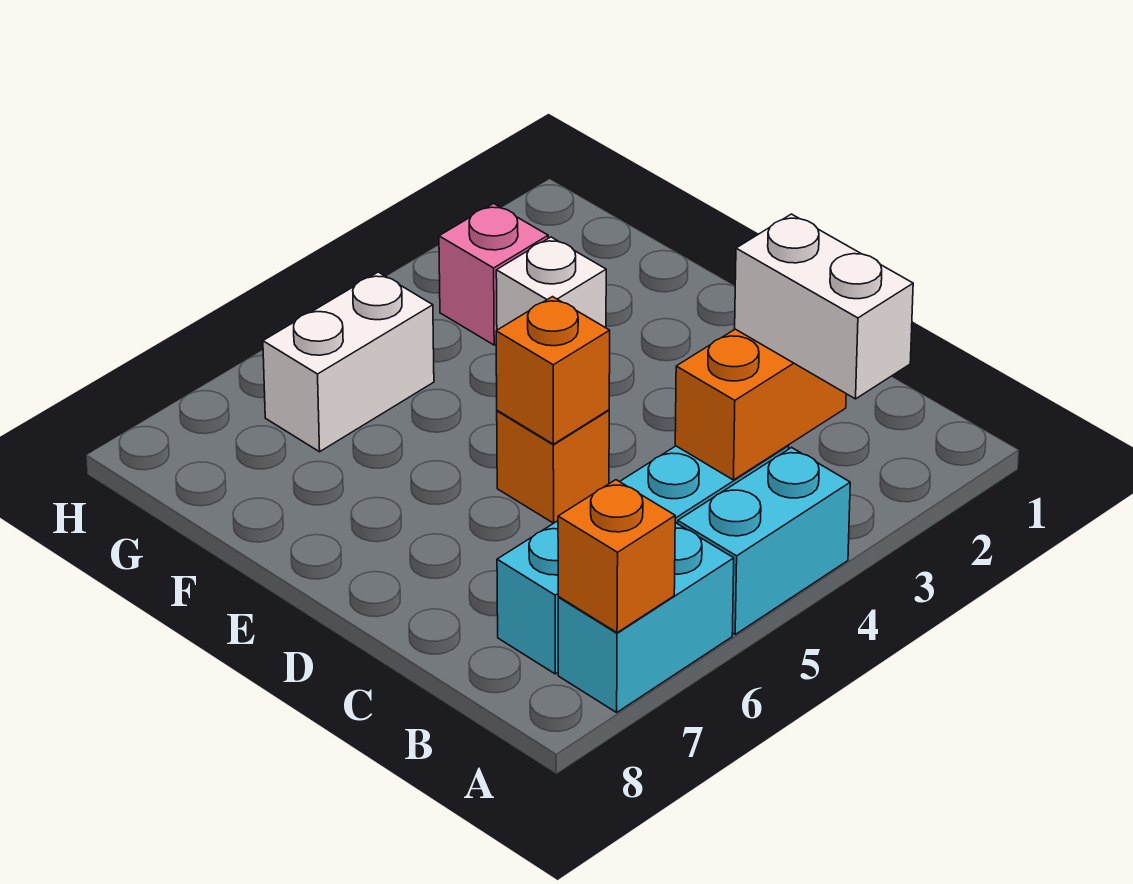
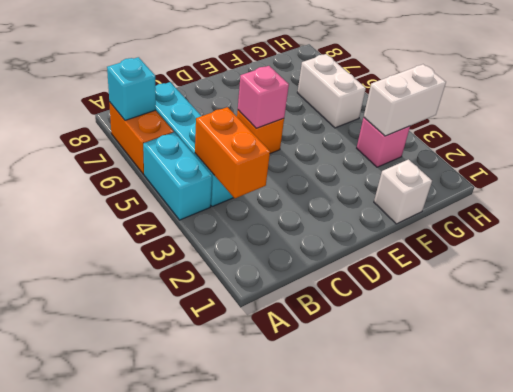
white 1x2 brick [735,214,913,399] -> white 1x2 brick moved to [364,64,446,136]
cyan 1x2 brick [558,523,734,712] -> orange 1x2 brick [109,102,174,174]
orange 1x1 brick [558,480,675,633] -> cyan 1x1 brick [107,57,156,120]
orange 1x1 brick [496,297,610,444] -> pink 1x1 brick [238,66,289,128]
white 1x1 brick [496,237,606,330] -> white 1x1 brick moved to [374,159,432,224]

